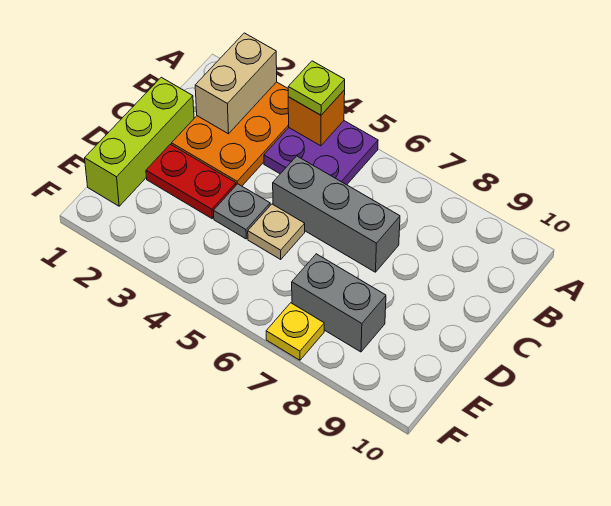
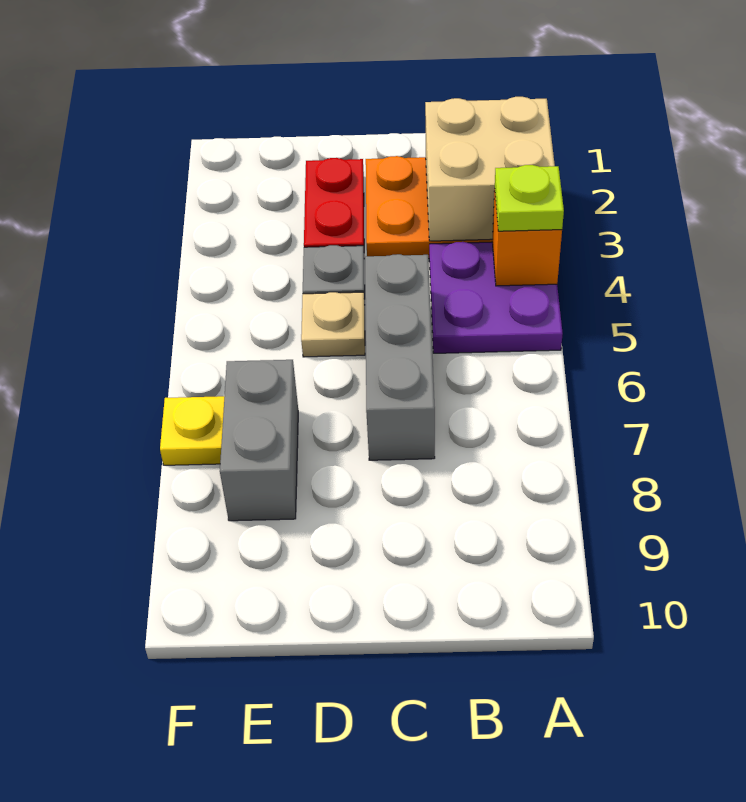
tan 1x2 brick [195,33,277,134] -> tan 2x2 brick [425,97,555,241]
lime 1x3 brick [85,77,194,206] -> none

